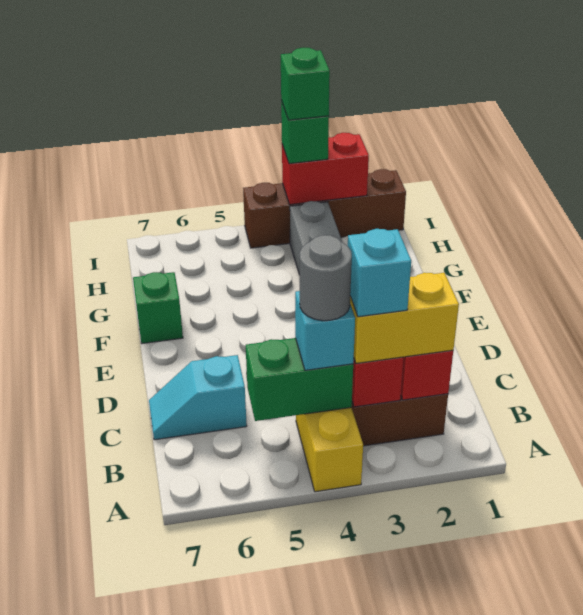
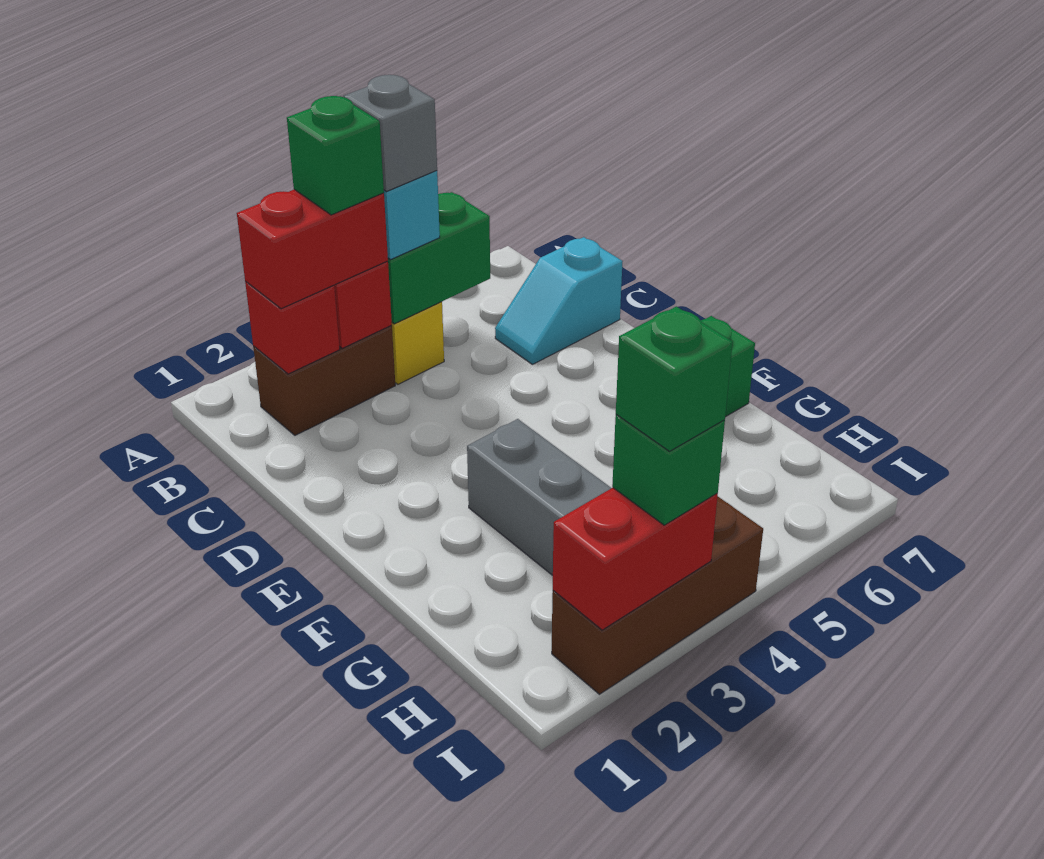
yellow 1x2 brick [350,273,459,363] -> red 1x2 brick [237,189,388,309]
cyan 1x1 brick [348,229,411,317] -> green 1x1 brick [287,96,384,215]
grey 1x1 round brick [300,235,352,321] -> grey 1x1 brick [343,75,437,191]
cyan 1x2 slope [149,355,247,440] -> cyan 1x2 slope turned to [495,237,623,364]
brown 1x4 brick [243,169,406,248] -> brown 1x3 brick [552,497,763,694]

